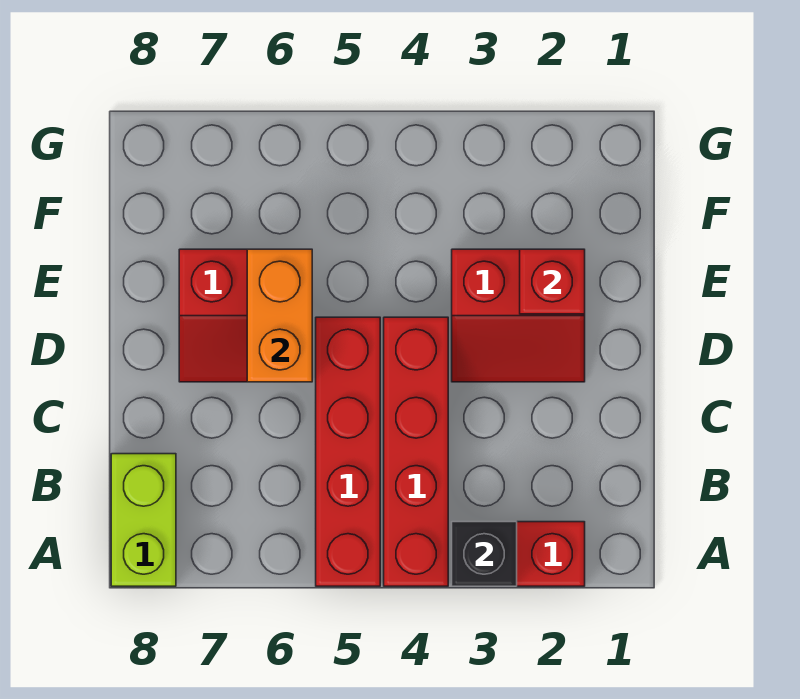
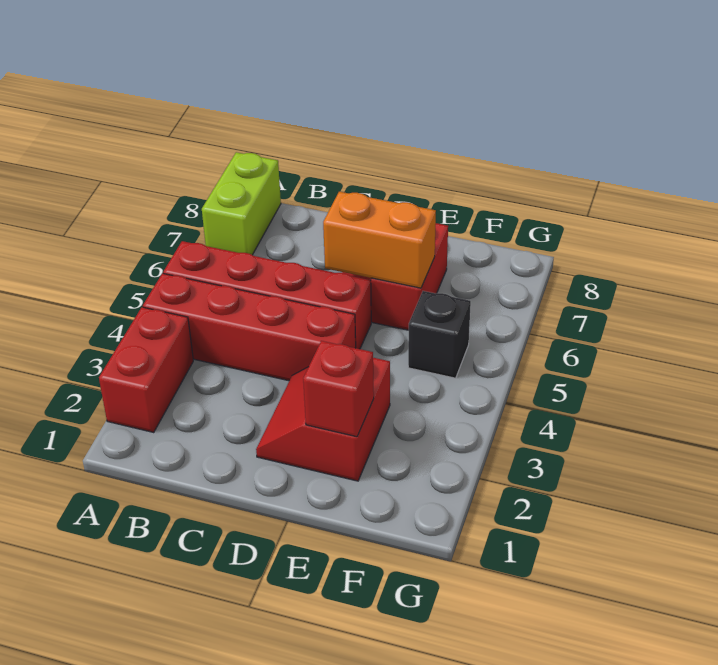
black 1x1 brick [452,522,517,586] -> black 1x1 brick moved to [408,291,471,378]
lime 1x2 brick [111,454,176,586] -> lime 1x2 brick turned to [202,152,281,255]

